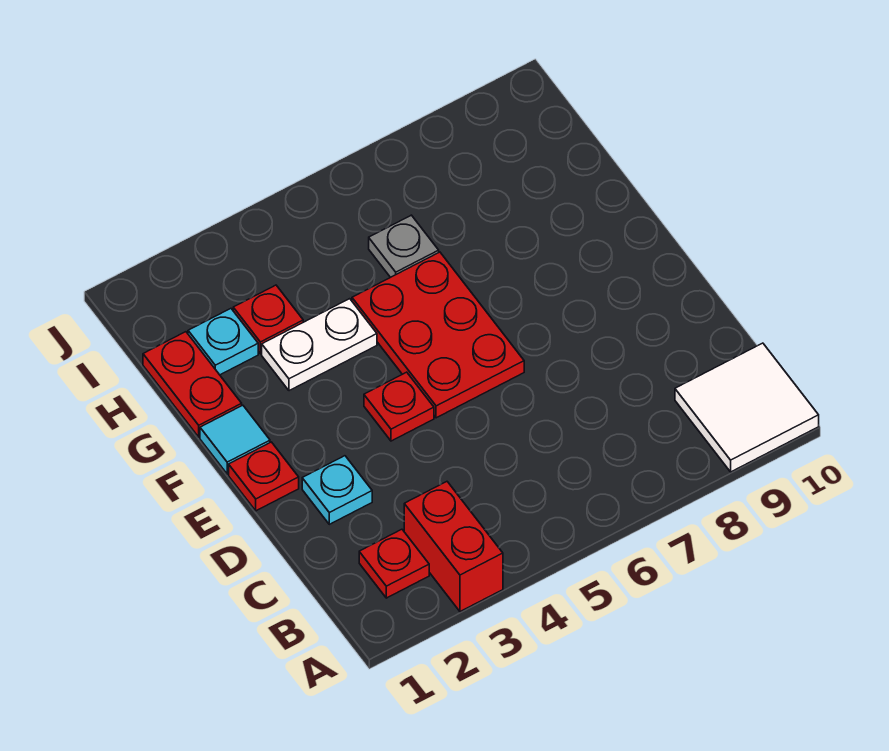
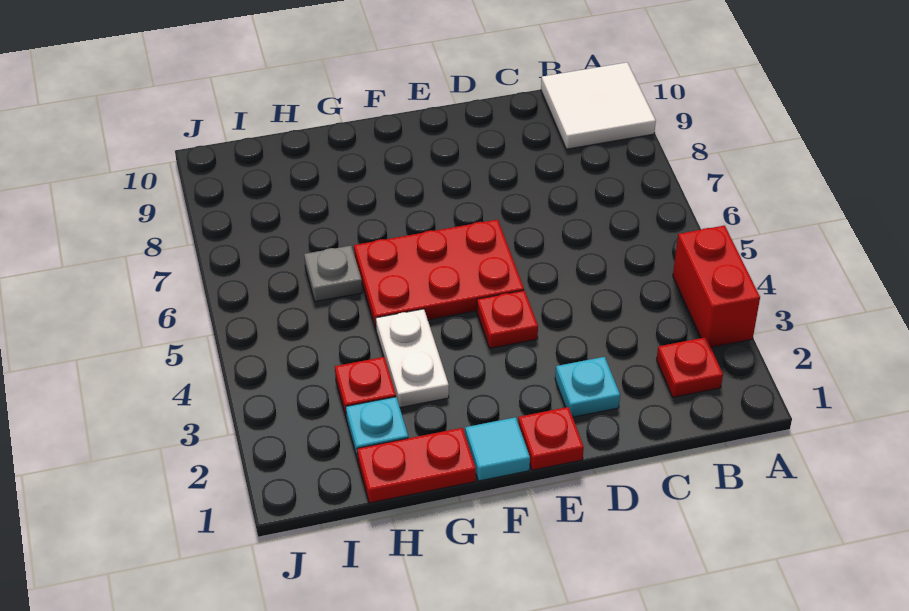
red 1x2 brick [404,482,503,612] -> red 1x2 brick turned to [673,225,760,347]

